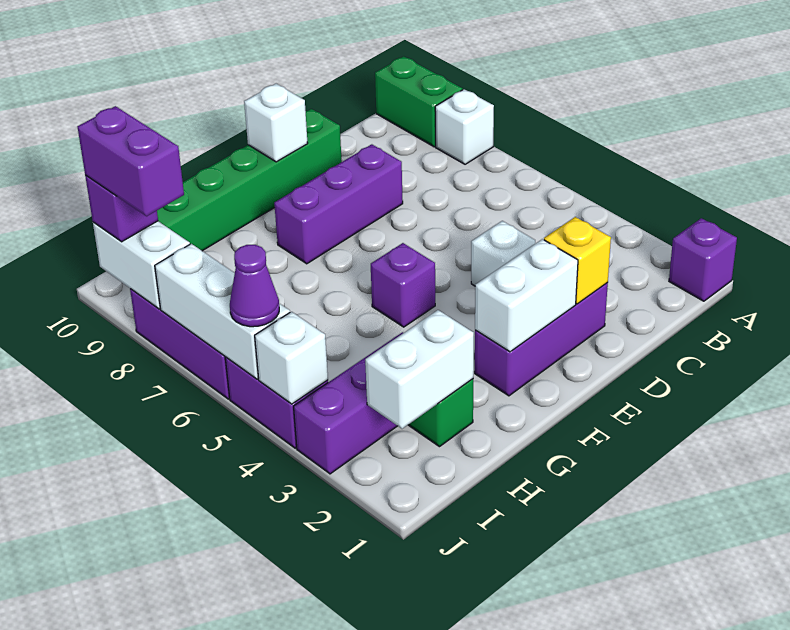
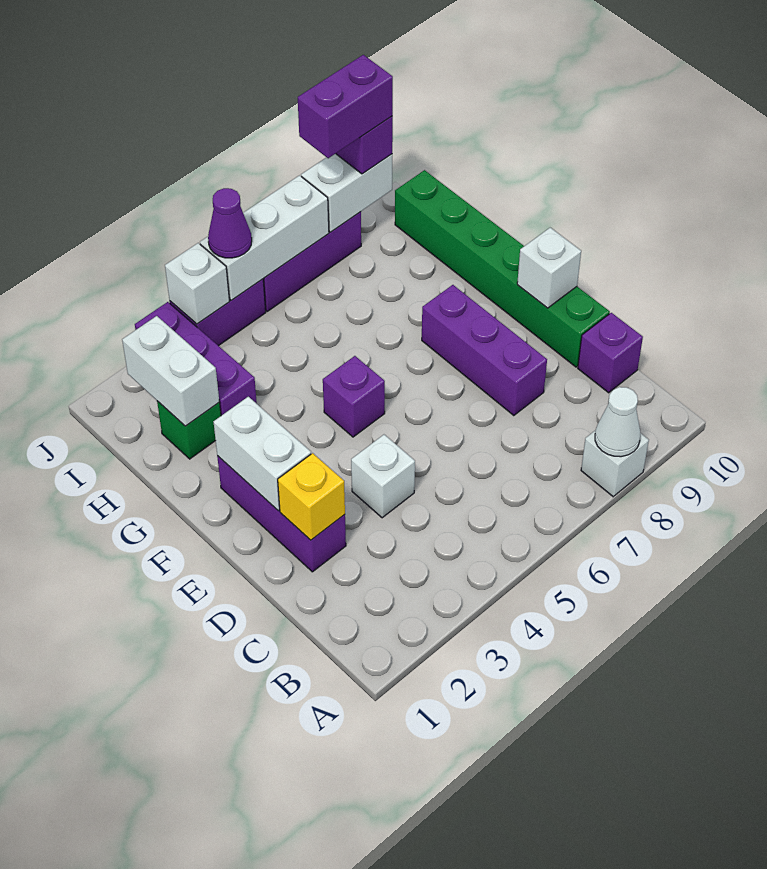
purple 1x1 brick [669,218,737,301] -> purple 1x1 brick moved to [578,313,643,393]
none -> white 1x1 cone [595,387,640,457]
green 1x2 brick [375,56,463,147] -> none

